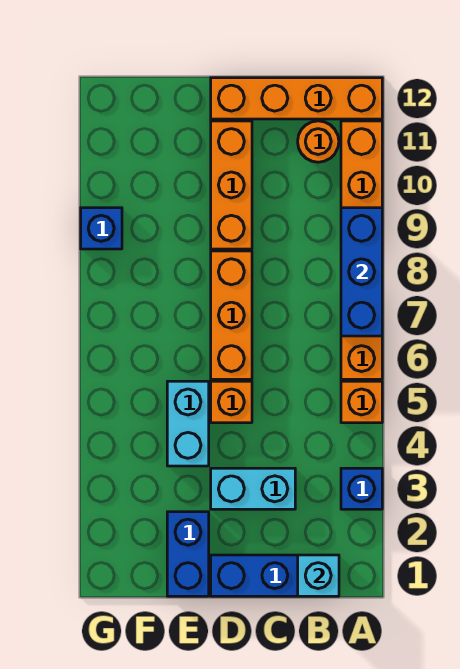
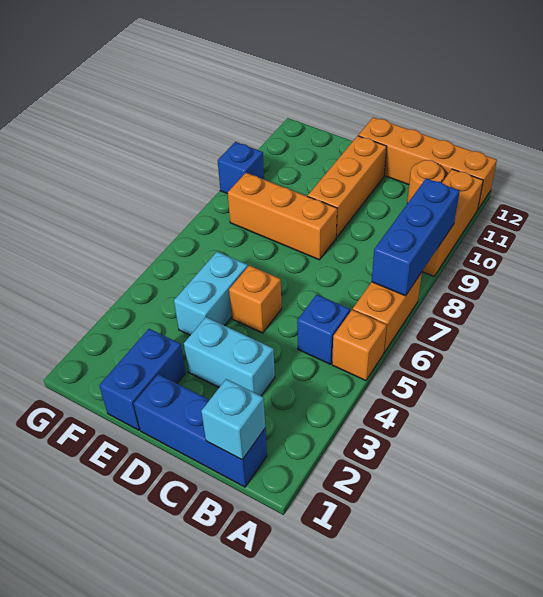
blue 1x1 brick [341,468,382,509] -> blue 1x1 brick moved to [297,295,350,364]
orange 1x3 brick [211,251,252,379] -> orange 1x3 brick turned to [228,173,337,260]

